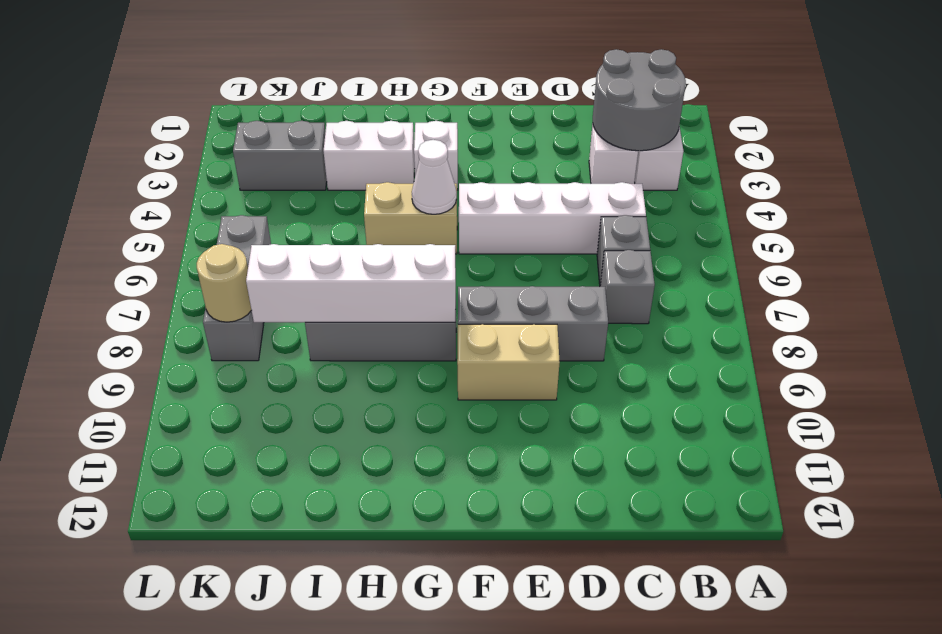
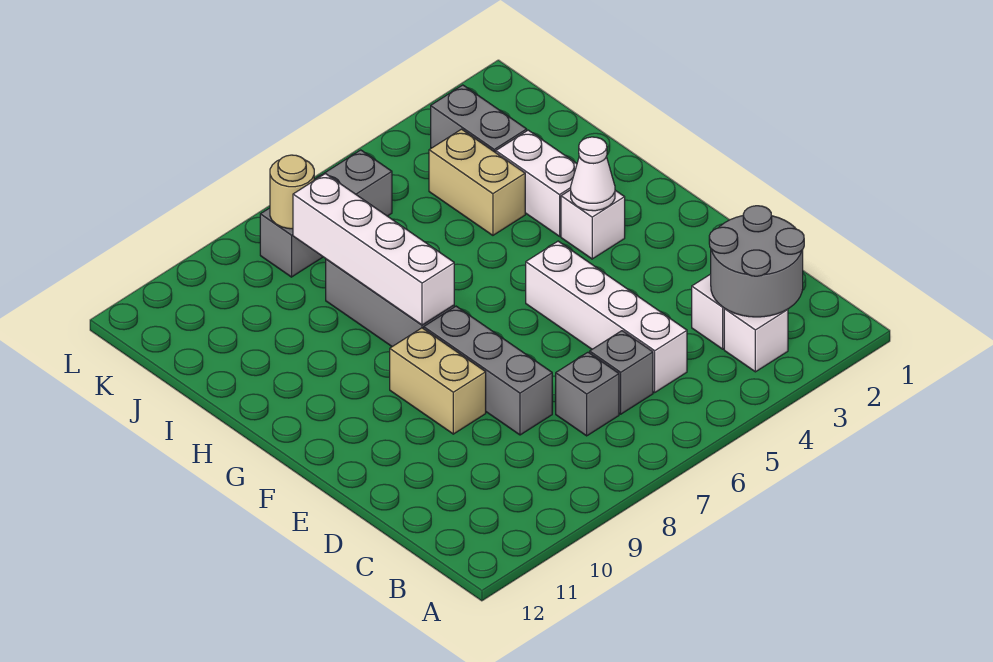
tan 1x2 brick [364,182,457,254] -> tan 1x2 brick moved to [429,129,525,235]
white 1x1 cone [412,140,457,214] -> white 1x1 cone moved to [571,137,615,211]

